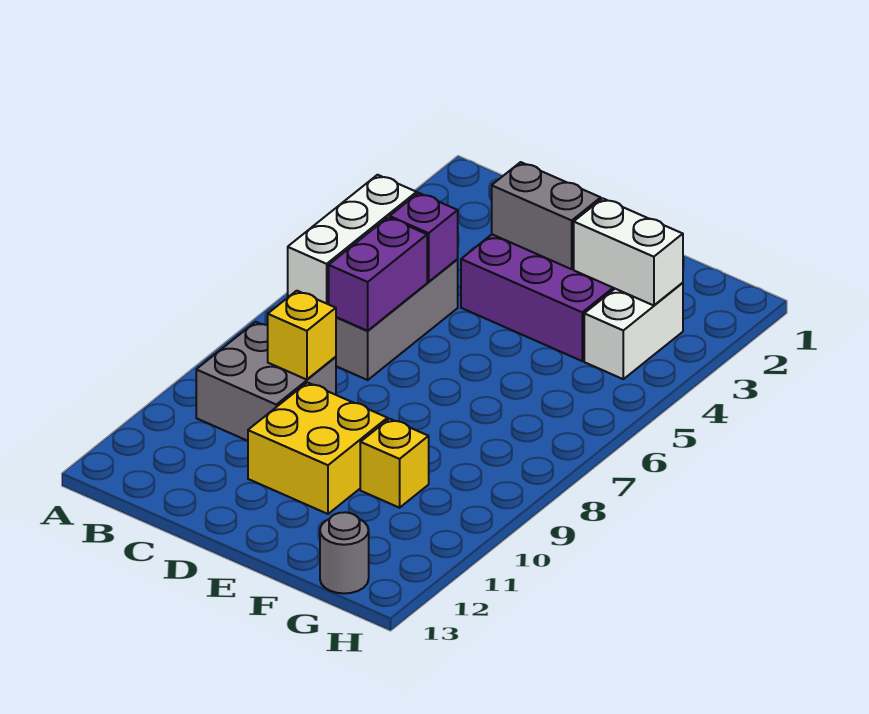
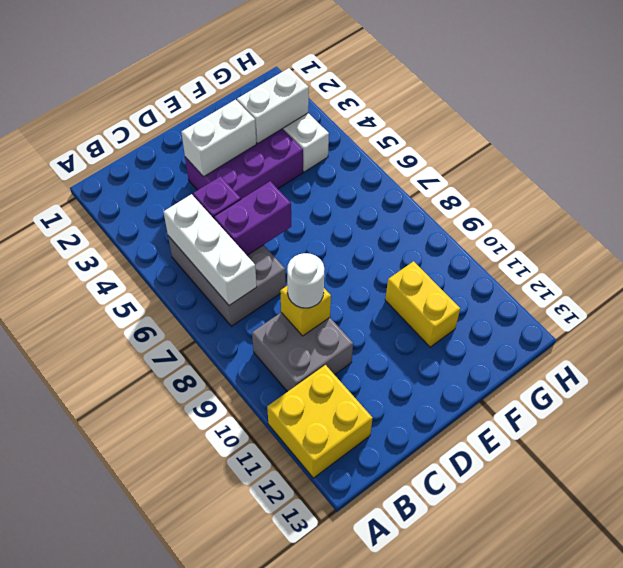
purple 1x2 brick [329,217,427,331] -> purple 1x2 brick turned to [214,181,291,255]
none -> white 1x1 round brick [287,253,324,308]
grey 1x2 brick [492,162,601,269] -> white 1x2 brick [181,100,256,177]
yellow 2x2 brick [248,382,388,514] -> yellow 2x2 brick moved to [267,365,373,478]
yellow 1x1 brick [360,419,429,508] -> yellow 1x2 brick [385,261,460,347]
grey 1x1 round brick [320,512,369,593] -> none

